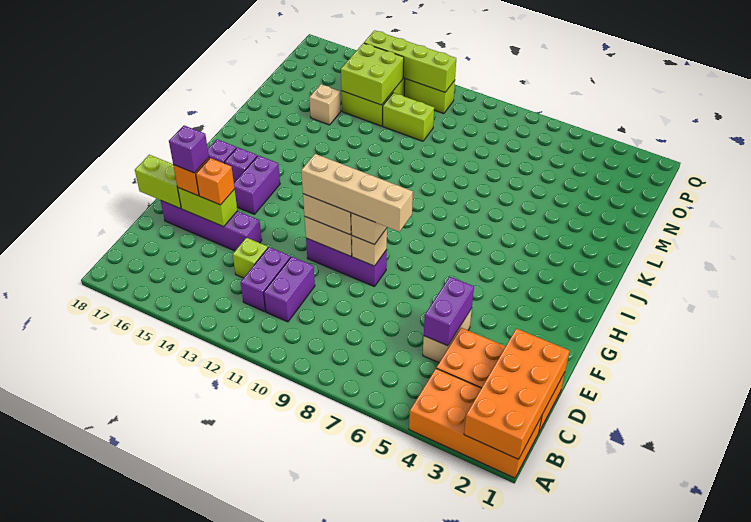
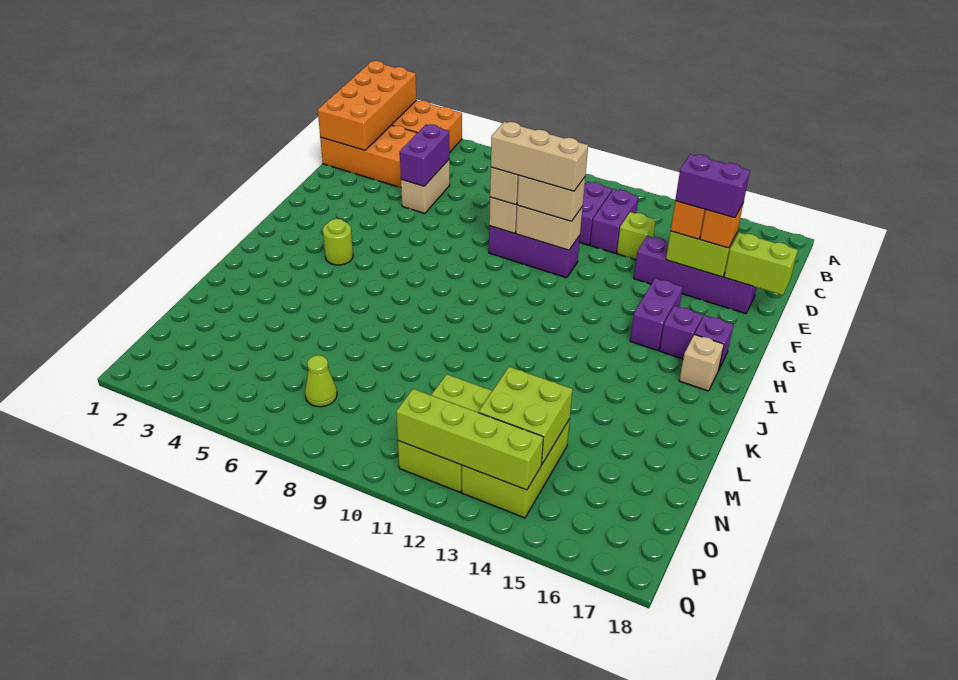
purple 1x1 brick [169,126,209,173] -> purple 1x2 brick [675,154,750,218]
tan 1x4 brick [301,154,413,232] -> tan 1x3 brick [491,122,588,191]
none -> lime 1x1 round brick [323,219,353,265]
tan 1x1 brick [309,84,341,125] -> tan 1x1 brick moved to [679,334,724,391]
none -> lime 1x1 cone [305,355,337,407]

